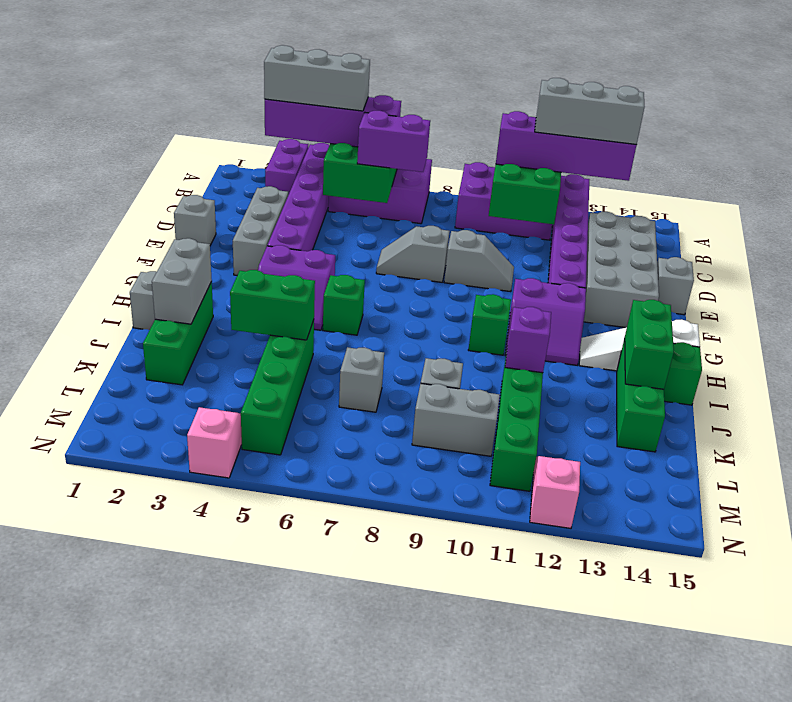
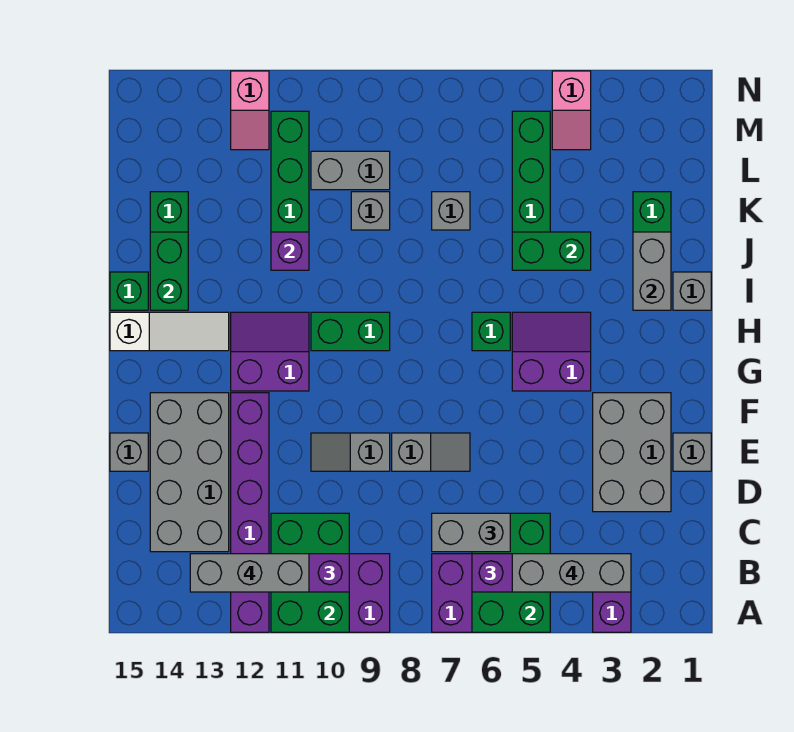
purple 1x6 brick [267,143,329,251] -> none
purple 1x2 brick [357,111,430,172] -> grey 1x2 brick [432,513,510,552]
grey 1x3 brick [233,186,288,275] -> grey 2x3 brick [593,393,671,512]
green 1x1 brick [468,294,511,355] -> green 1x2 brick [311,312,390,351]

